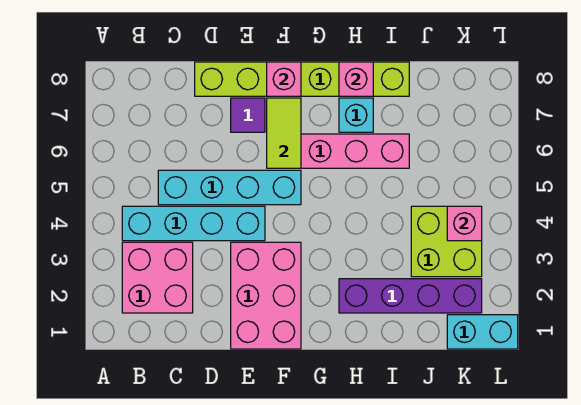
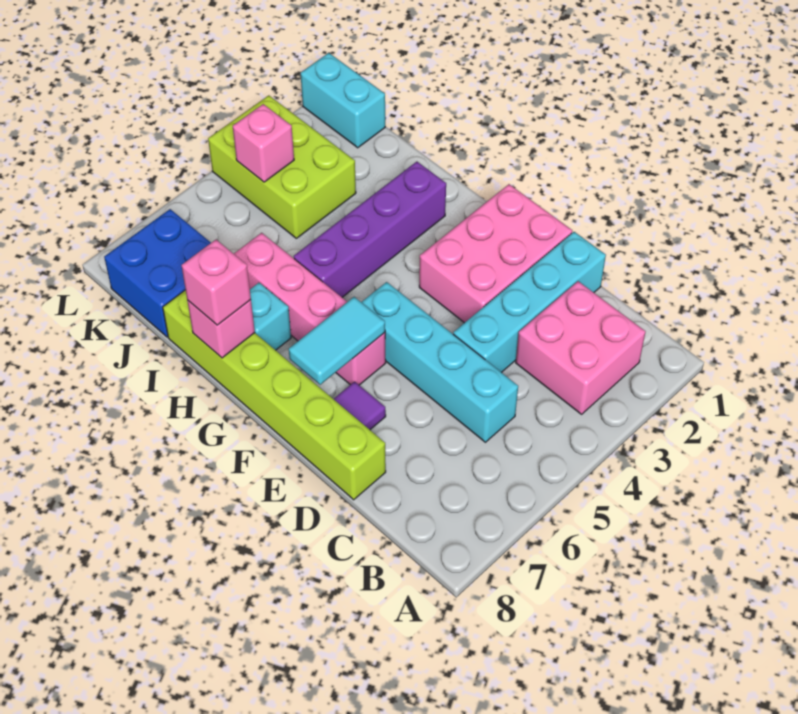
cyan 1x4 brick [122,206,265,241] -> cyan 1x4 brick turned to [453,232,606,373]
lime 1x2 tile [267,98,301,168] -> cyan 1x2 tile [289,297,385,385]
pink 1x1 brick [267,62,301,96] -> pink 1x1 brick moved to [181,240,251,325]
purple 1x4 brick [339,279,482,313] -> purple 1x4 brick turned to [294,162,446,297]
lime 2x2 brick [411,206,482,277] -> lime 2x3 brick [208,95,356,238]
none -> blue 2x2 brick [104,209,211,337]

